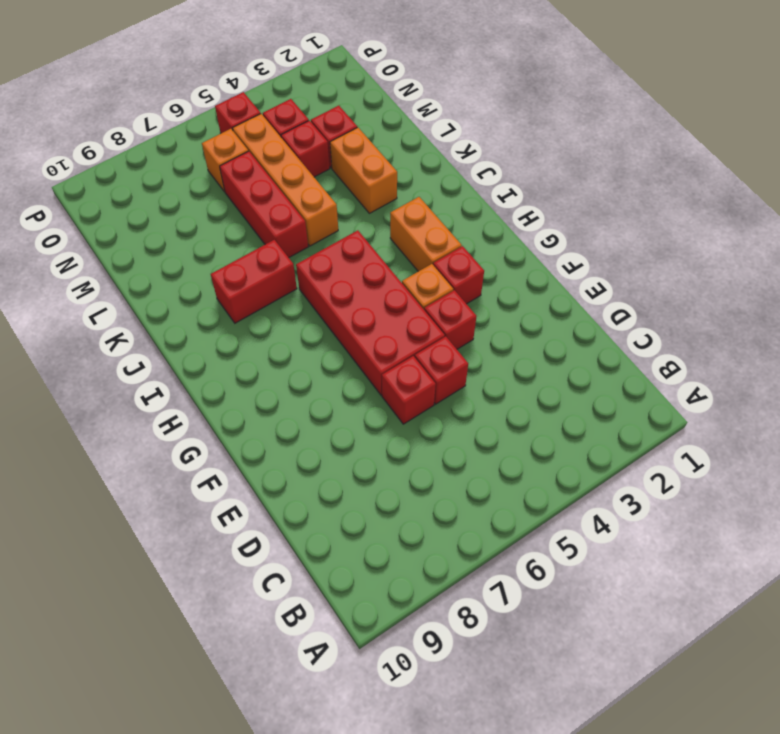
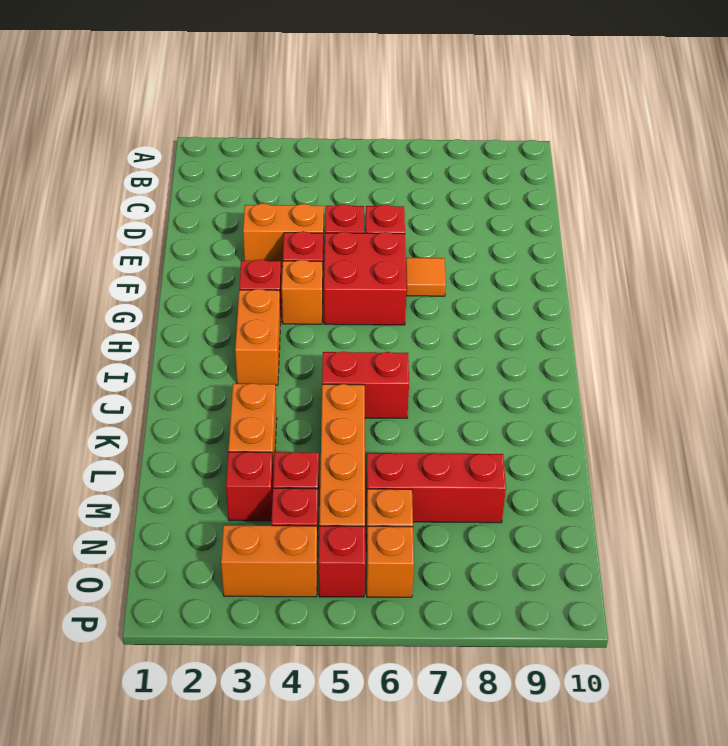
none -> orange 1x2 brick [243,203,324,267]
red 2x4 brick [296,230,445,395] -> red 2x2 brick [324,232,407,325]
none -> orange 1x1 tile [406,258,446,296]
red 1x2 brick [211,240,297,323] -> red 1x2 brick moved to [322,351,409,418]
red 1x3 brick [220,151,308,258] -> red 1x3 brick turned to [366,453,506,523]
none -> orange 1x2 brick [221,525,317,597]
none -> orange 1x1 brick [367,526,414,597]

